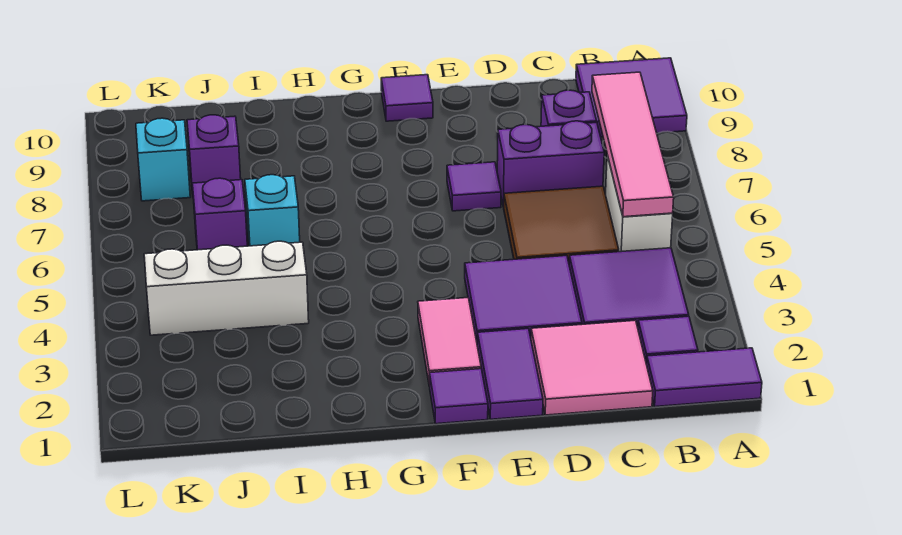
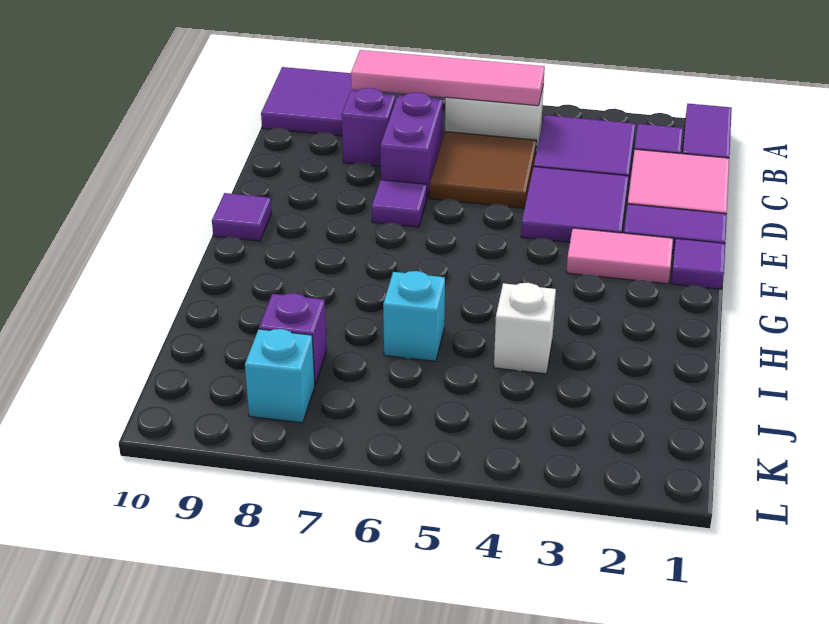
white 1x3 brick [144,241,309,335] -> white 1x1 brick [494,283,556,374]
purple 1x1 brick [192,178,247,250] -> none

